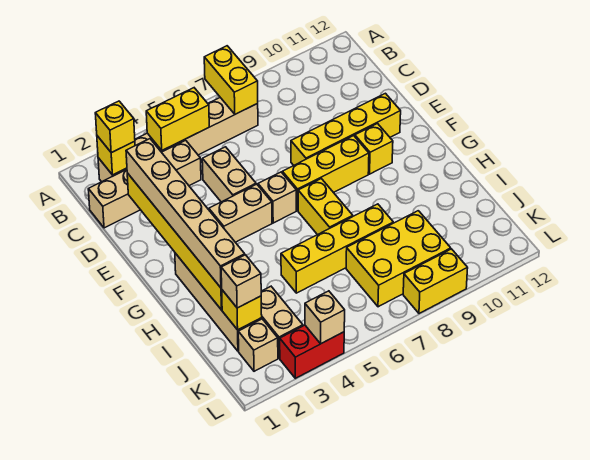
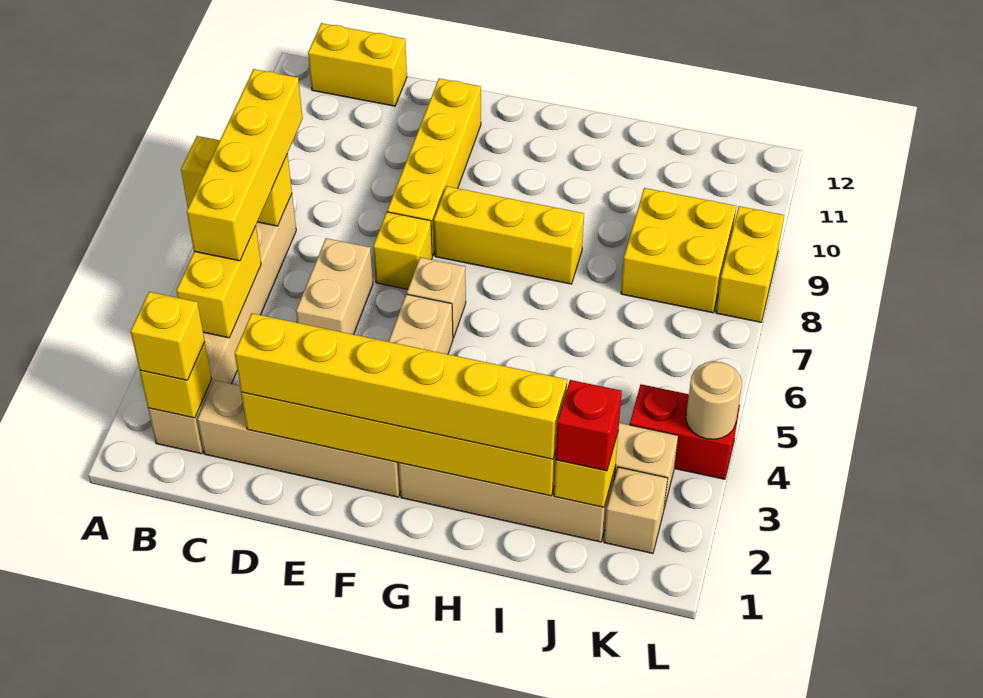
tan 1x4 brick [88,140,201,228] -> tan 1x4 brick turned to [197,380,401,497]
tan 1x6 brick [126,139,245,288] -> yellow 1x6 brick [235,313,567,459]
tan 1x2 brick [202,147,256,202] -> tan 1x2 brick turned to [296,238,373,334]
yellow 1x3 brick [282,136,369,211] -> yellow 1x3 brick turned to [434,186,584,284]
yellow 1x1 brick [355,124,393,174] -> yellow 1x1 brick moved to [373,212,432,289]
yellow 1x2 brick [298,179,353,235] -> yellow 1x2 brick moved to [308,23,407,106]
yellow 1x4 brick [281,204,393,293] -> yellow 1x4 brick moved to [187,69,303,261]
tan 1x1 brick [221,255,261,308] -> red 1x1 brick [556,380,622,471]
yellow 2x3 brick [346,211,451,307] -> yellow 2x2 brick [621,188,736,313]
red 1x2 brick [280,325,344,378] -> red 1x2 brick turned to [630,384,740,479]
tan 1x1 brick [305,291,345,344] -> tan 1x1 round brick [686,361,742,439]

